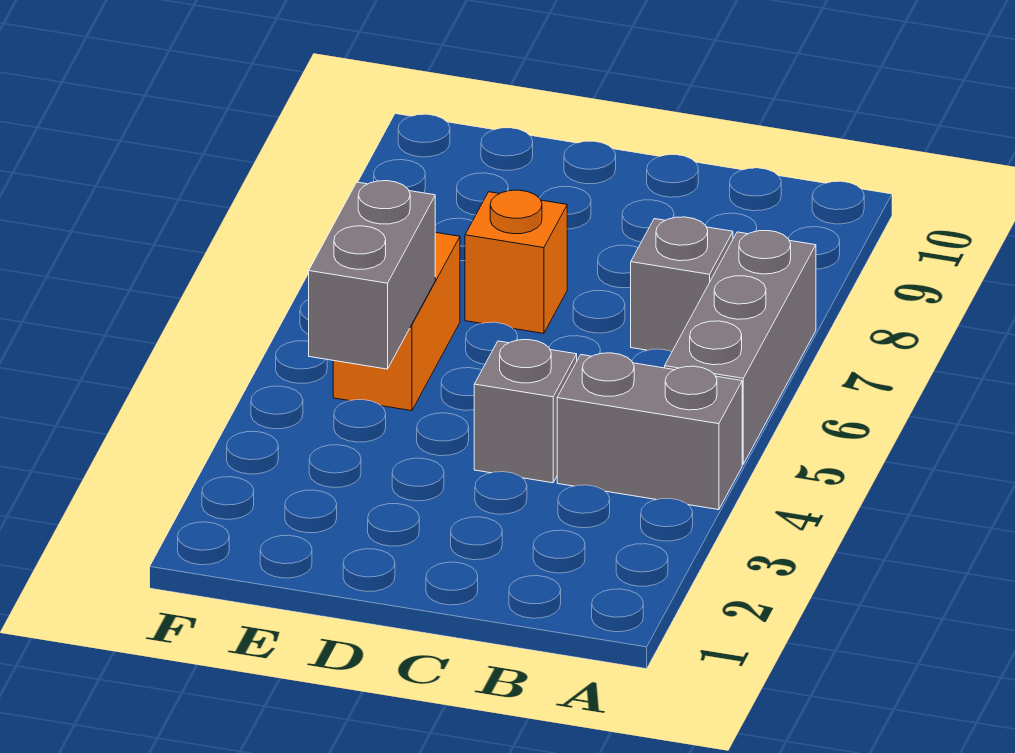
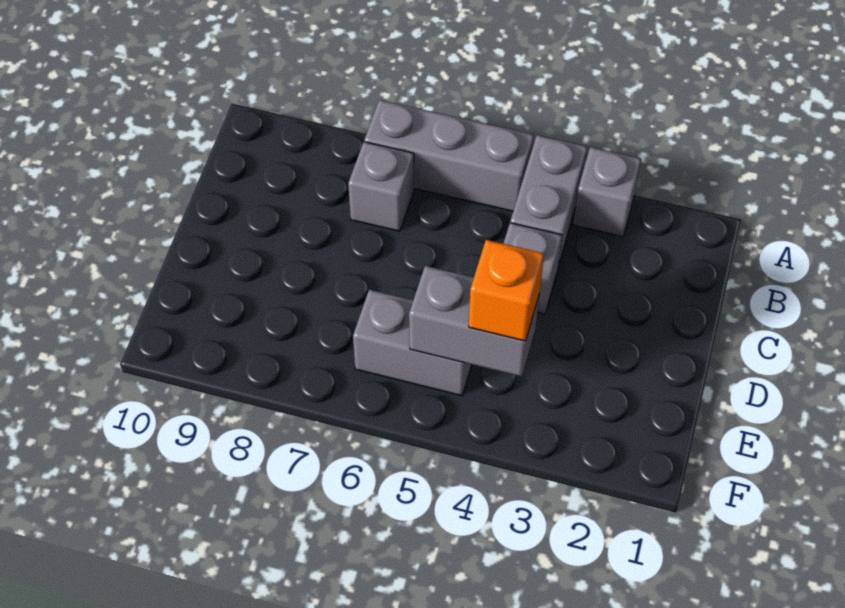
none -> grey 1x1 brick [573,147,641,237]
orange 1x1 brick [465,190,567,334] -> orange 1x1 brick moved to [469,240,544,341]
orange 1x2 brick [333,232,460,411] -> grey 1x2 brick [353,290,472,396]

